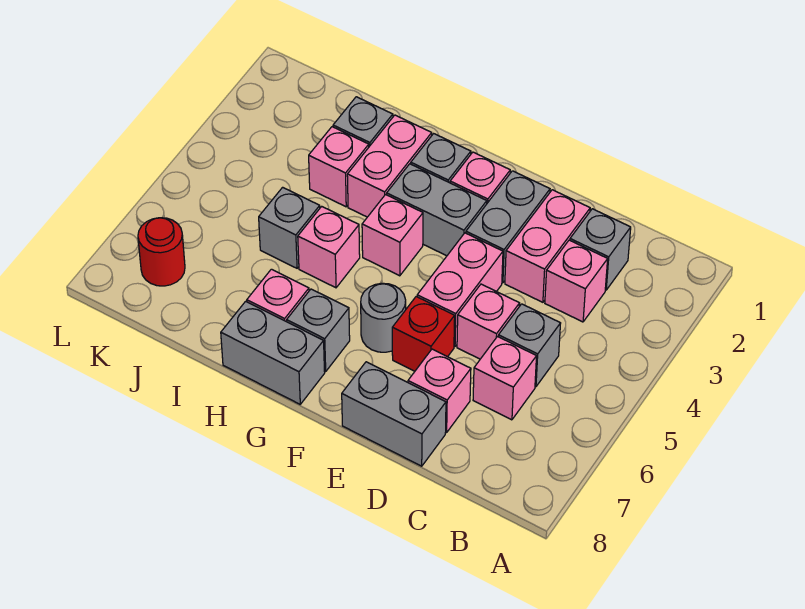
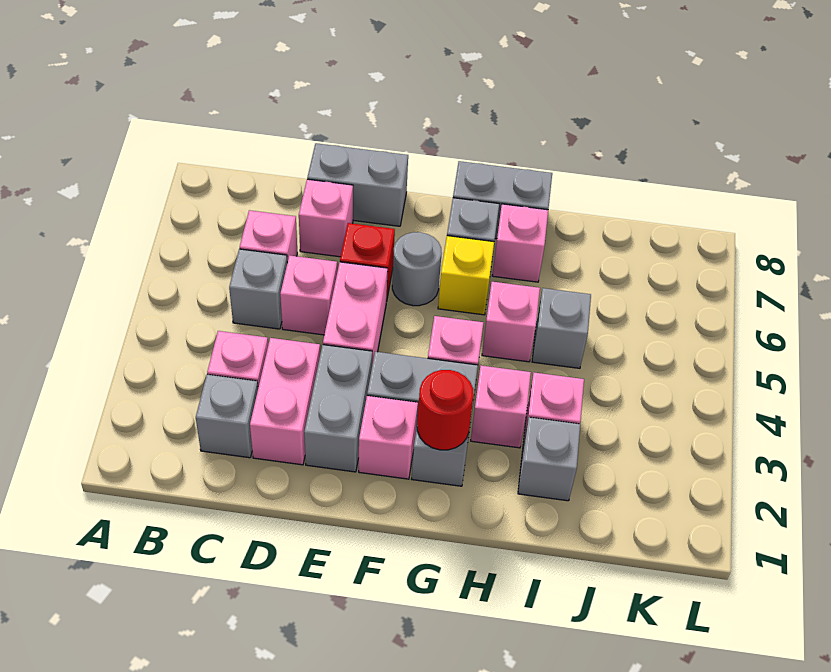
none -> yellow 1x1 brick [438,236,494,315]
pink 1x2 brick [347,115,432,217] -> pink 1x1 brick [471,366,531,448]
red 1x1 round brick [138,218,185,286] -> red 1x1 round brick moved to [417,370,474,450]

